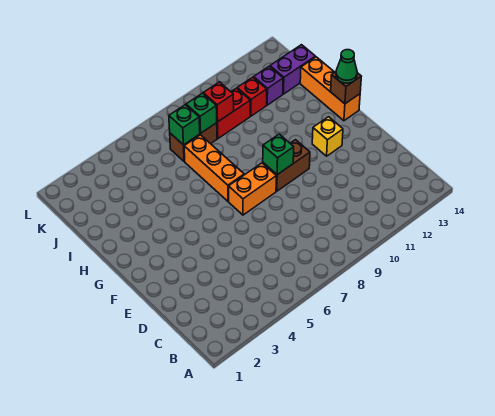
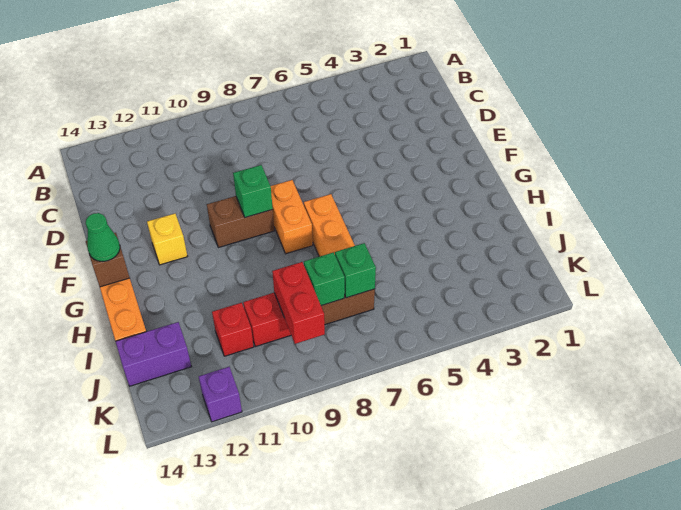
orange 1x2 brick [229,163,276,215] -> orange 1x2 brick turned to [271,180,313,254]
red 1x1 brick [203,82,234,122] -> red 1x2 brick [272,262,325,344]
purple 1x1 brick [254,66,283,105] -> purple 1x1 brick moved to [199,367,242,422]

